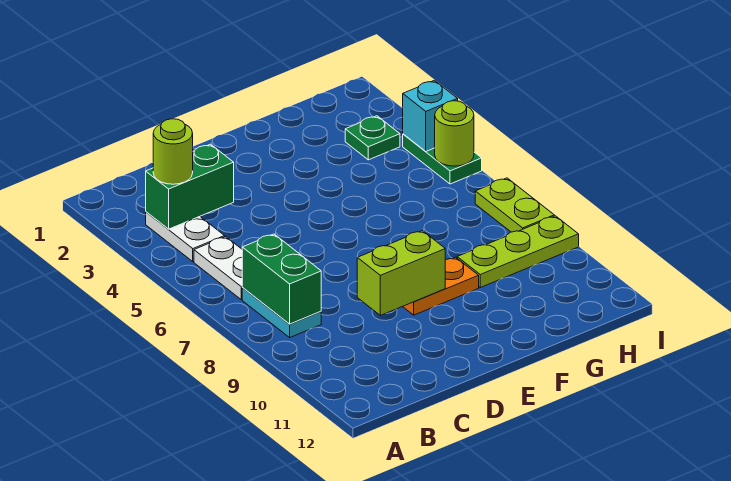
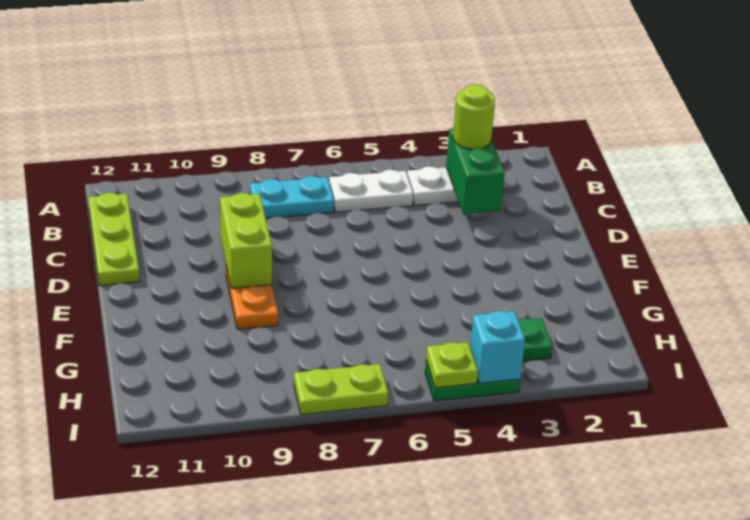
green 1x2 brick [242,234,321,324] -> none
lime 1x3 plate [457,216,579,288] -> lime 1x3 plate moved to [88,193,140,286]
lime 1x1 round brick [435,101,474,166] -> lime 1x1 plate [426,342,478,388]

